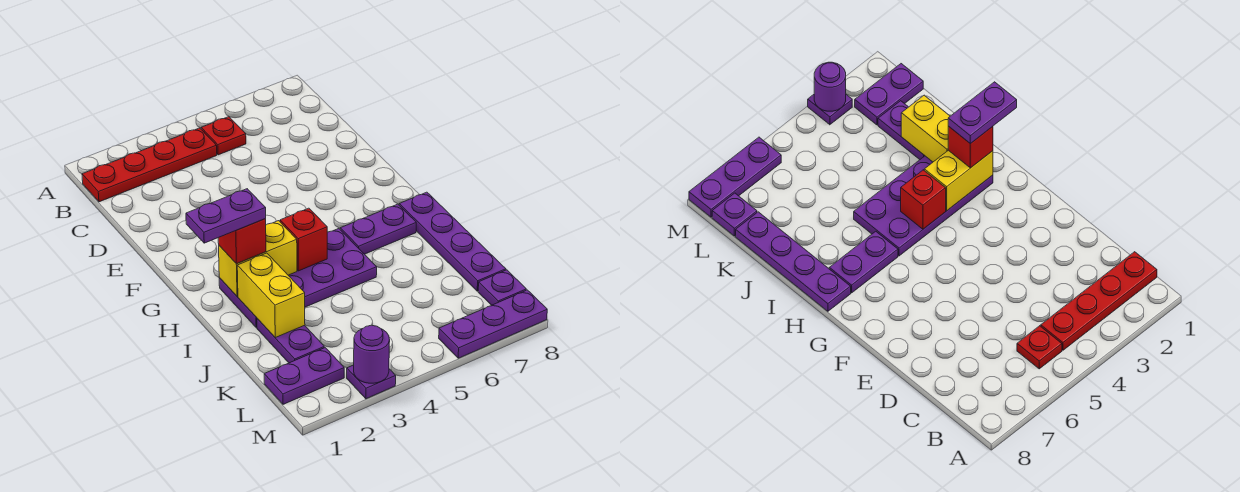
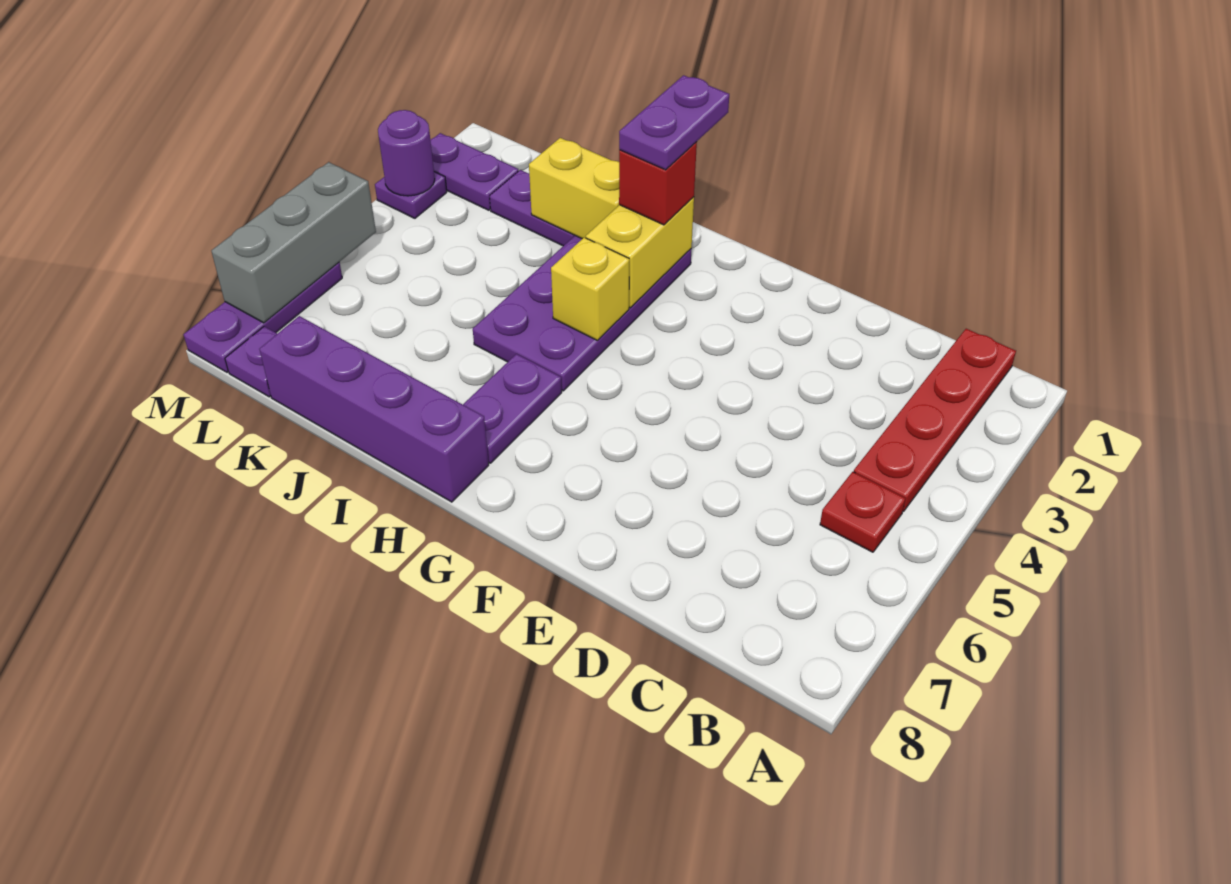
red 1x1 brick [280,208,327,271] -> yellow 1x1 brick [551,237,629,341]
purple 1x4 plate [399,192,506,291] -> purple 1x4 brick [259,316,489,502]
purple 1x2 plate [264,348,344,404] -> purple 1x2 plate turned to [430,133,518,210]
none -> grey 1x3 brick [212,162,376,323]

